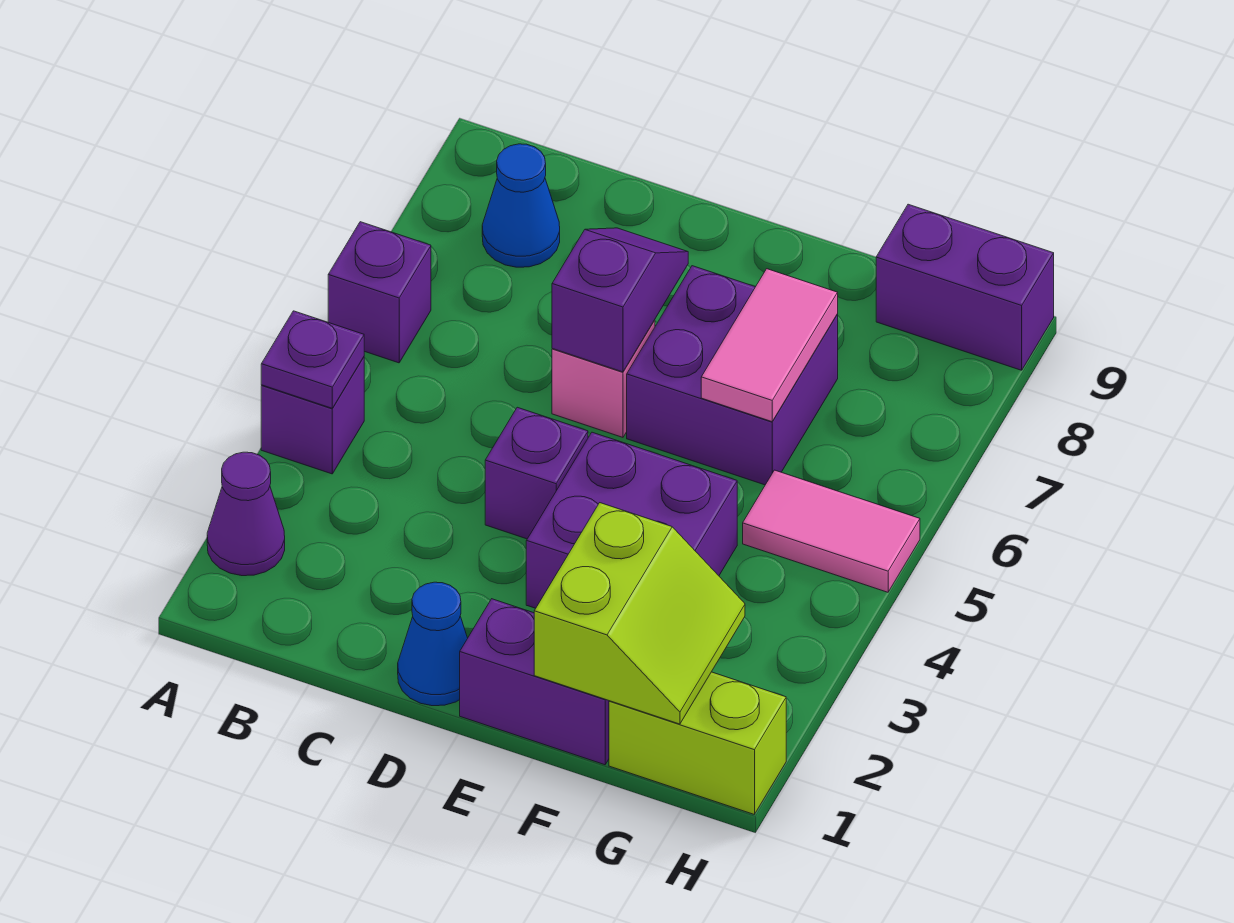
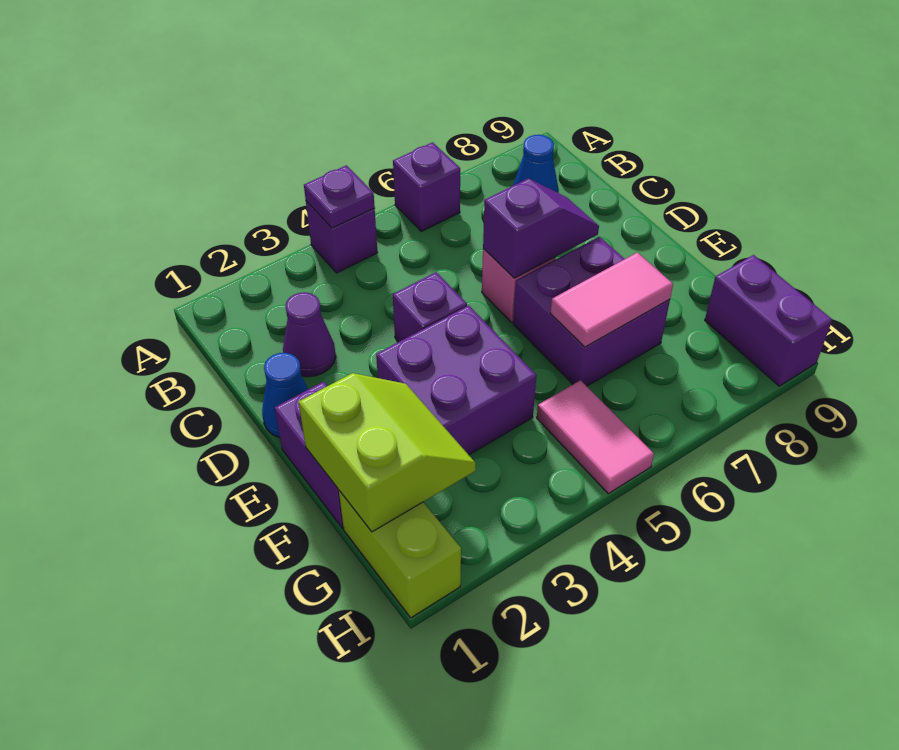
purple 1x1 cone [207,452,285,576] -> purple 1x1 cone moved to [283,292,336,377]
lime 2x2 slope [534,503,745,724] -> lime 2x2 slope turned to [299,373,476,532]

